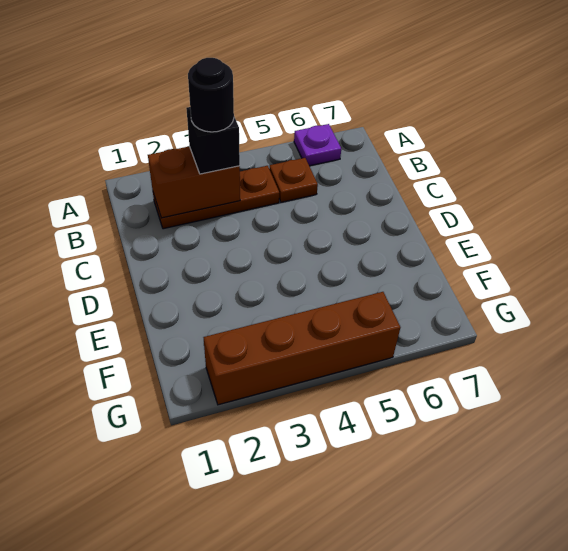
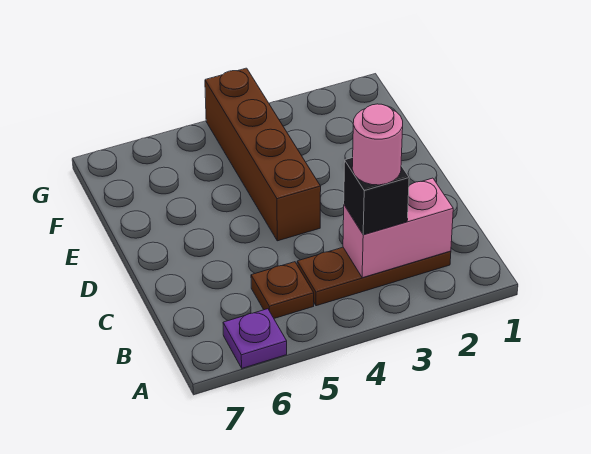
brown 1x2 brick [148,146,240,218] -> pink 1x2 brick [343,178,453,278]
black 1x1 round brick [188,58,234,132] -> pink 1x1 round brick [352,104,403,185]
brown 1x4 brick [203,292,400,405] -> brown 1x4 brick turned to [205,68,321,241]

